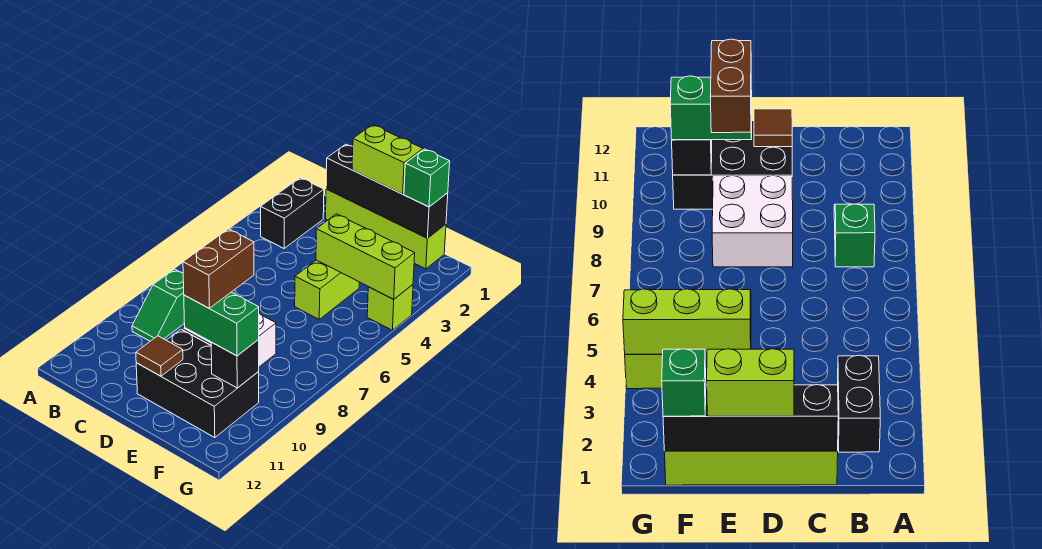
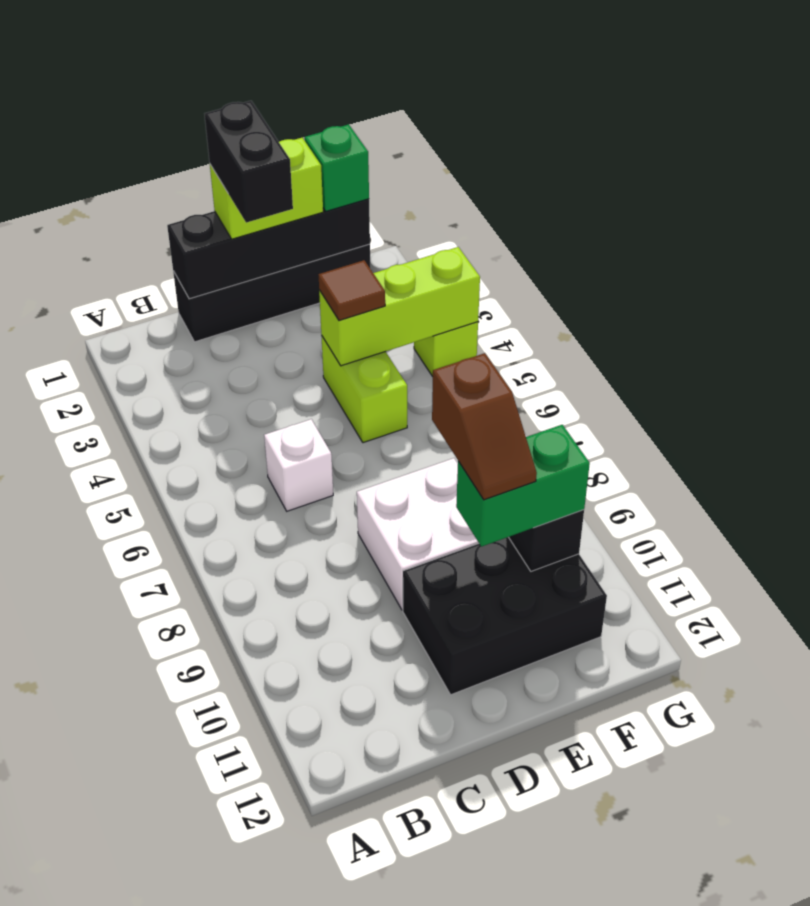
black 1x2 brick [261,178,324,248] -> black 1x2 brick moved to [205,101,293,223]
green 1x2 slope [132,269,184,341] -> none
lime 1x4 brick [326,189,446,269] -> black 1x4 brick [173,244,371,342]
none -> white 1x1 brick [264,419,333,511]
brown 1x1 tile [136,336,183,376] -> brown 1x1 tile moved to [318,260,385,321]
brown 1x2 brick [183,229,254,308] -> brown 1x2 slope [432,353,537,500]

